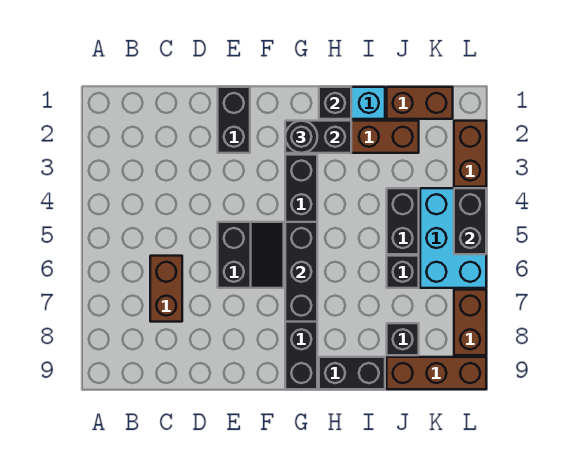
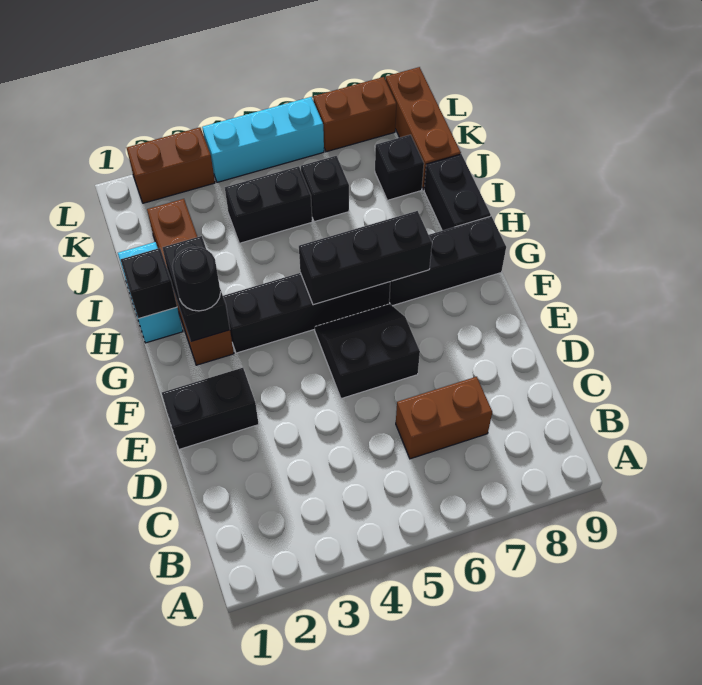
brown 1x2 brick [387,87,453,119] -> none
cyan 2x3 brick [420,188,486,288] -> cyan 1x3 brick [202,97,324,182]
black 1x2 brick [454,188,486,254] -> none

